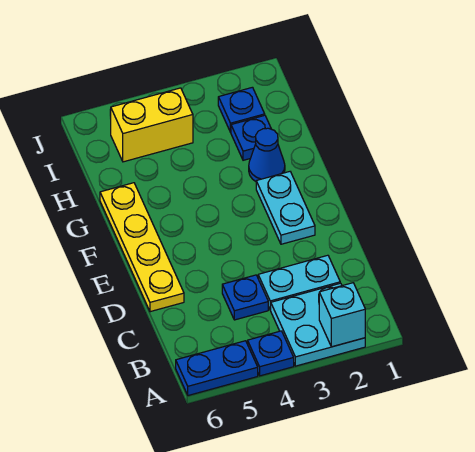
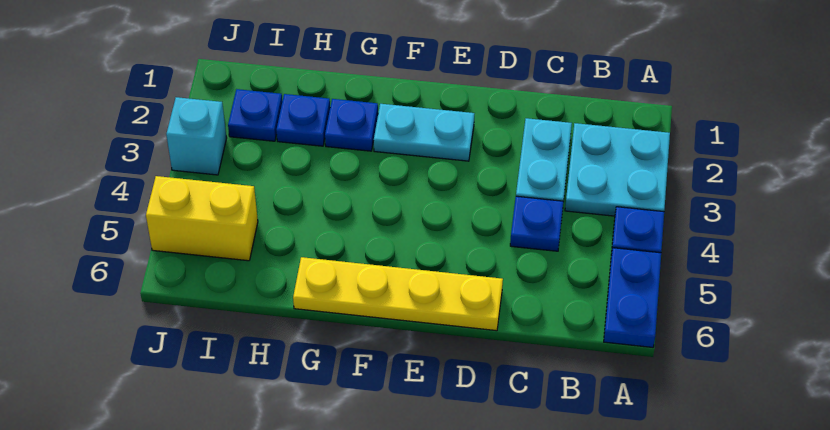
cyan 1x1 brick [319,283,365,347] -> cyan 1x1 brick moved to [166,97,227,175]
blue 1x1 cone [249,128,285,181] -> blue 1x1 plate [325,99,378,151]
yellow 1x2 brick [111,88,193,162] -> yellow 1x2 brick turned to [146,176,258,261]

